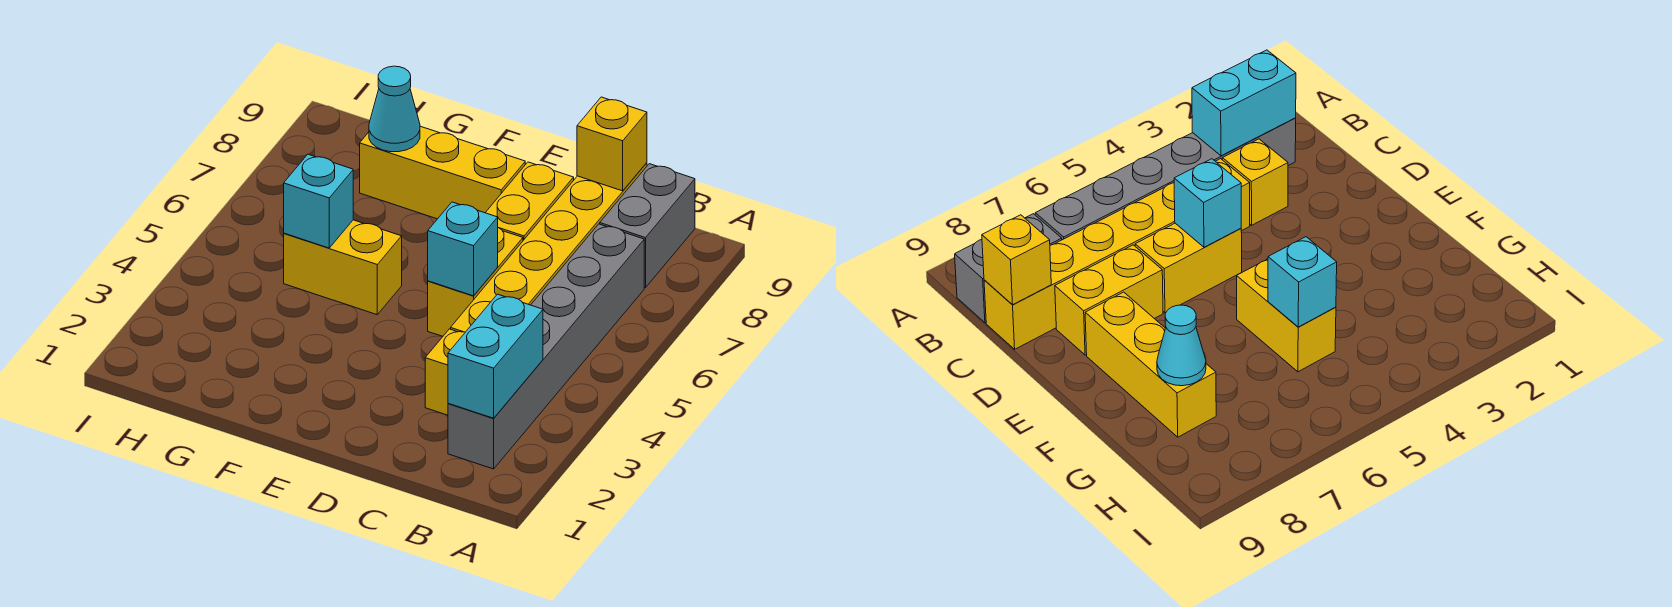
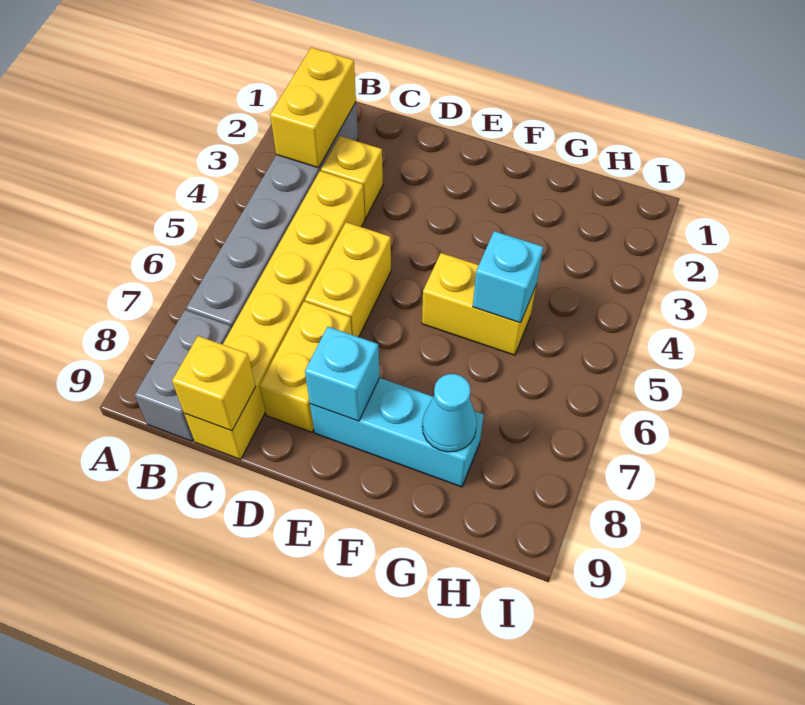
cyan 1x2 brick [448,294,543,418] -> yellow 1x2 brick [270,48,356,168]
cyan 1x1 brick [428,202,498,296] -> cyan 1x1 brick moved to [305,327,380,421]
yellow 1x3 brick [360,126,525,219] -> cyan 1x3 brick [310,378,484,487]

